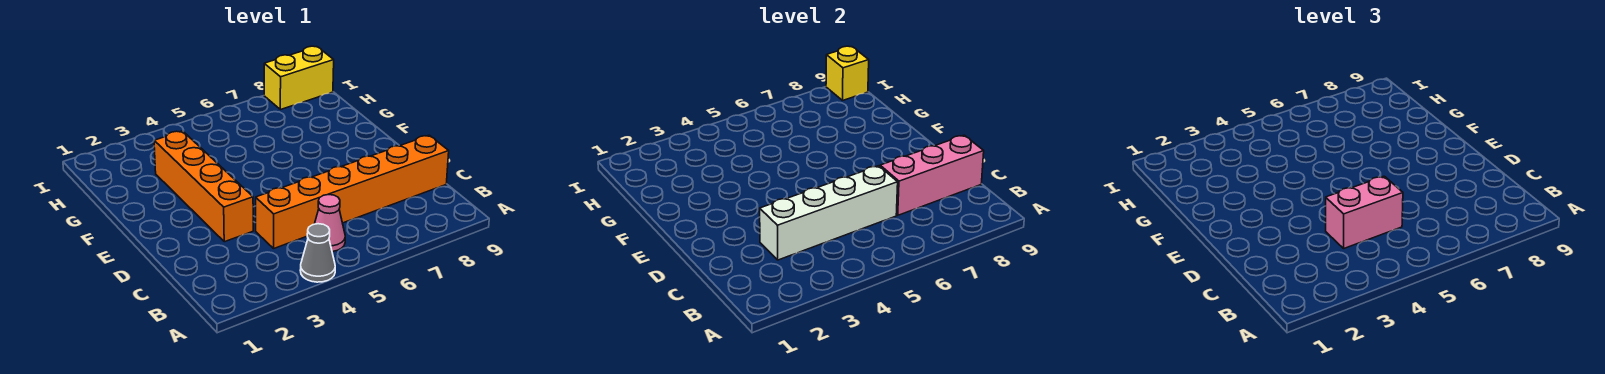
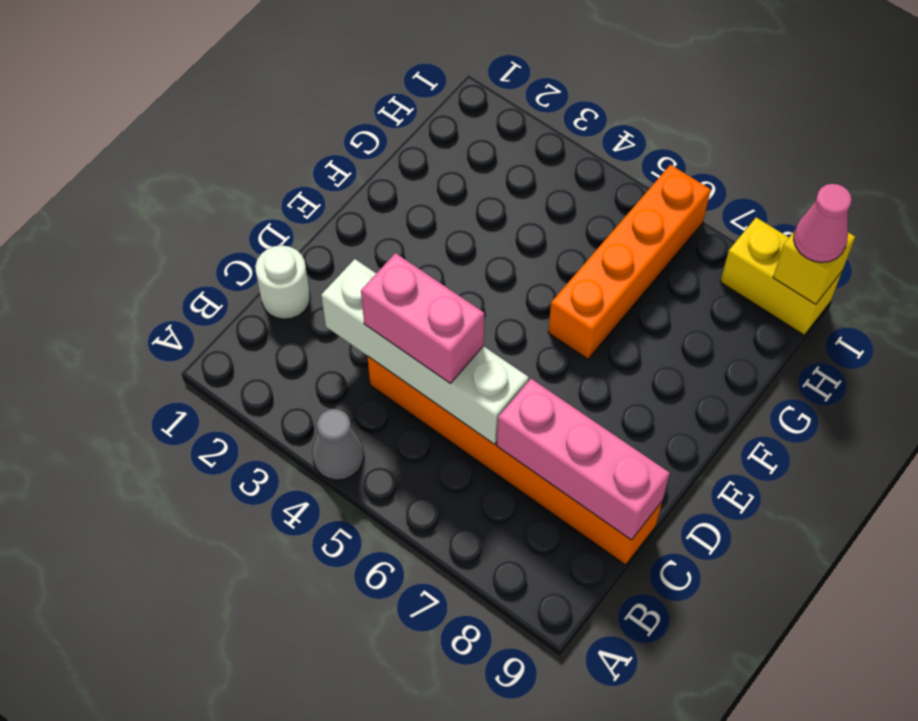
pink 1x1 cone [315,194,345,252] -> pink 1x1 cone moved to [794,184,852,262]
none -> white 1x1 round brick [255,245,310,319]
orange 1x4 brick [154,131,253,242] -> orange 1x4 brick moved to [548,165,711,359]

